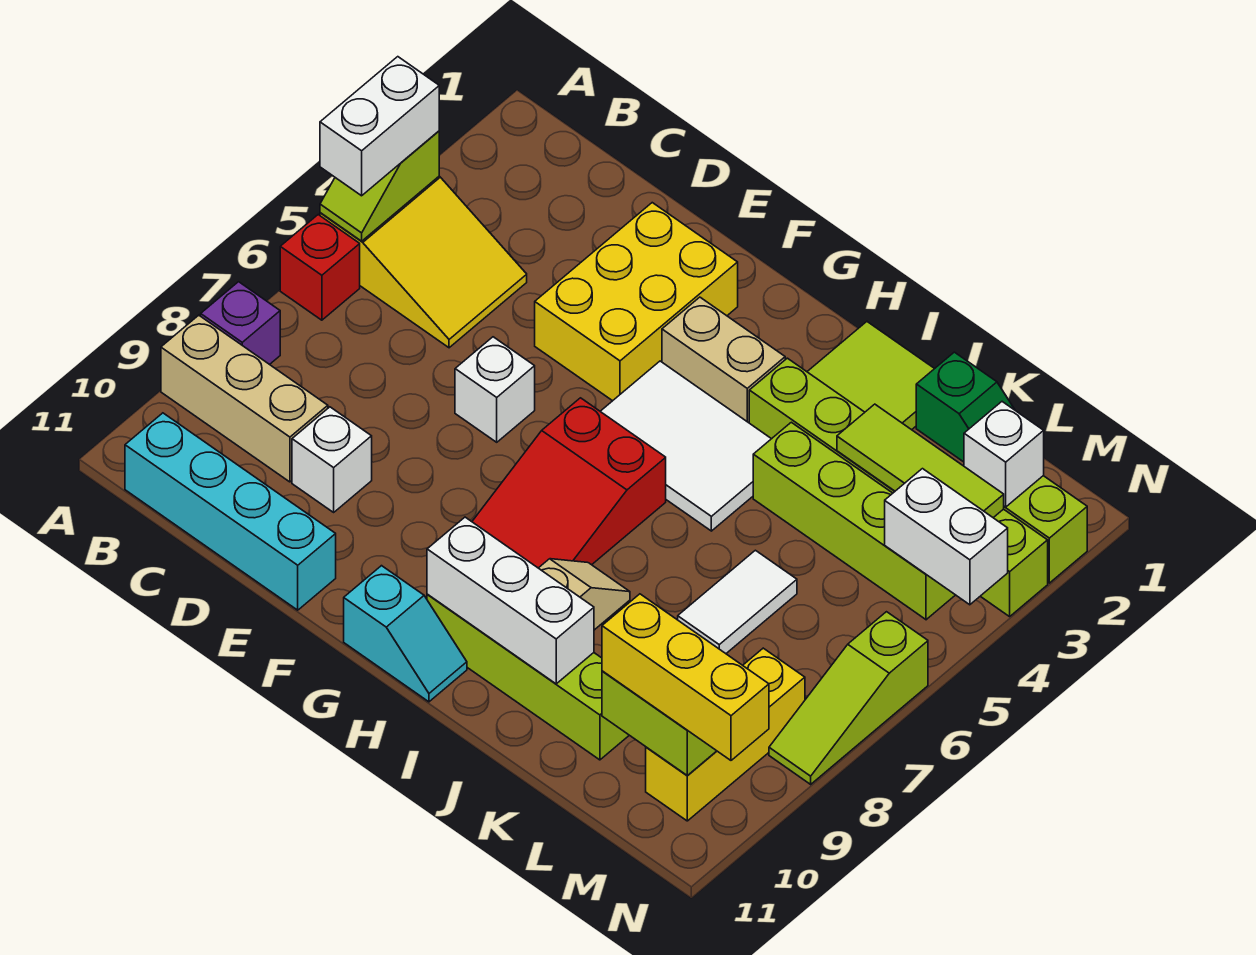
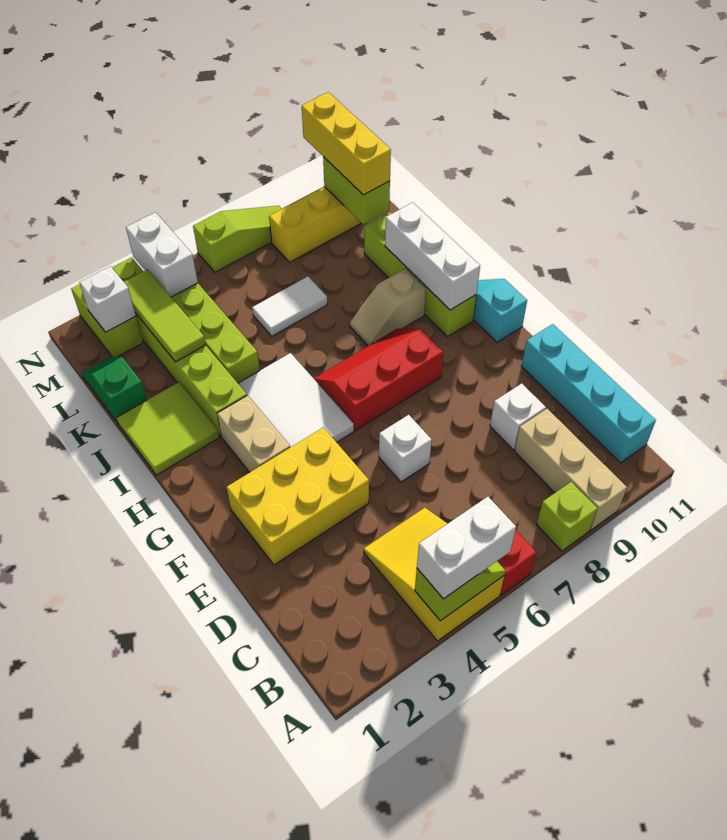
purple 1x1 brick [201,282,280,365] -> lime 1x1 brick [536,482,598,551]
red 2x3 slope [472,398,666,568] -> red 2x3 slope turned to [314,328,443,431]

